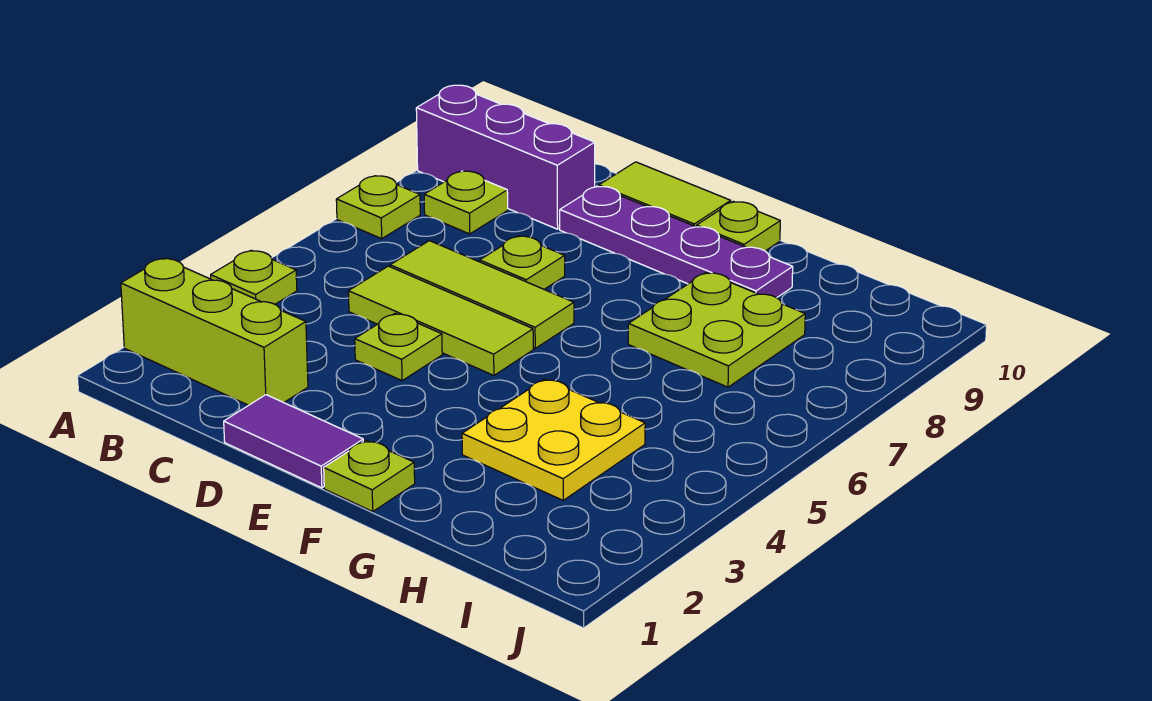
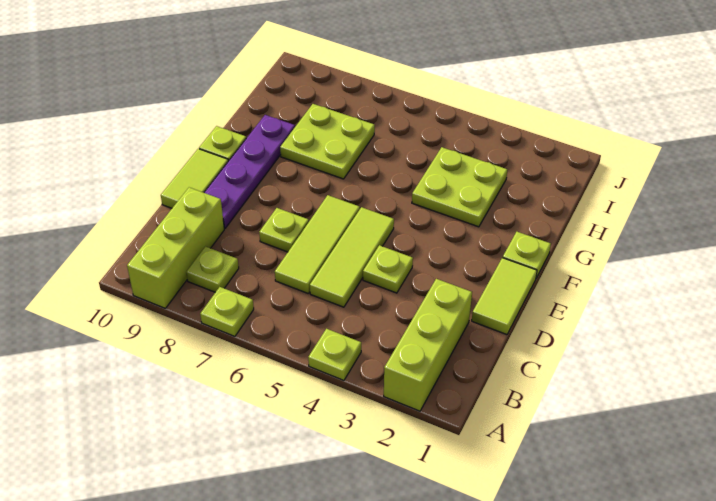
purple 1x3 brick [416,85,595,229] -> lime 1x3 brick [127,187,224,308]
purple 1x2 tile [224,395,363,488] -> lime 1x2 tile [472,258,537,335]
yellow 2x2 plate [462,379,645,500] -> lime 2x2 plate [412,147,507,227]

